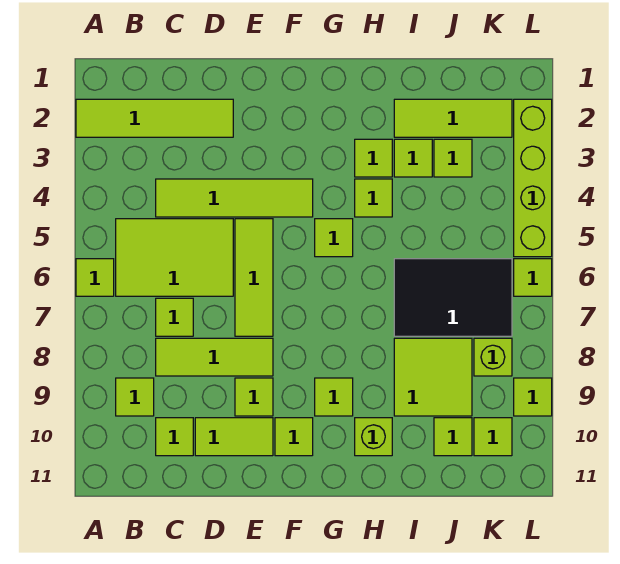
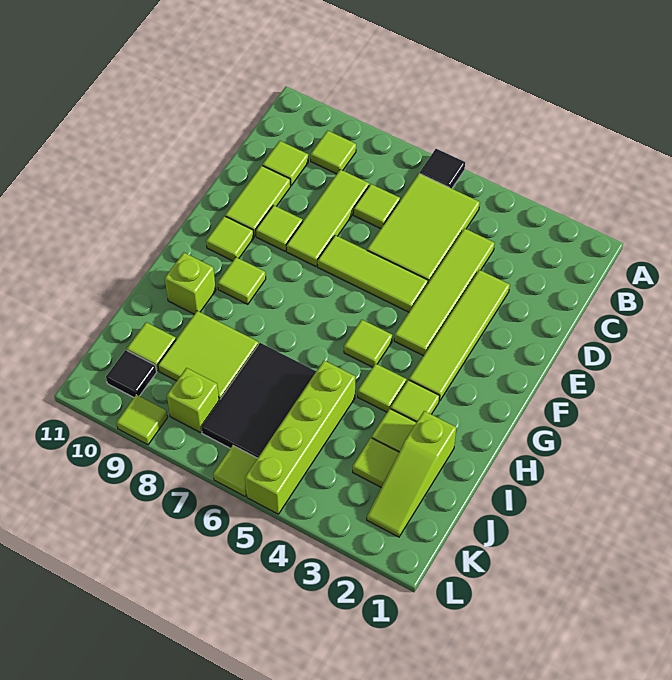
lime 1x4 tile [76,99,233,137] -> lime 1x4 tile moved to [409,270,510,401]
lime 1x1 tile [76,259,114,296] -> black 1x1 tile [420,149,465,189]
lime 1x3 tile [394,99,512,137] -> lime 1x3 slope [367,411,456,537]
lime 1x1 tile [474,418,512,456] -> black 1x1 tile [106,350,157,397]
lime 1x4 brick [514,99,552,257] -> lime 1x4 brick turned to [245,361,355,514]

